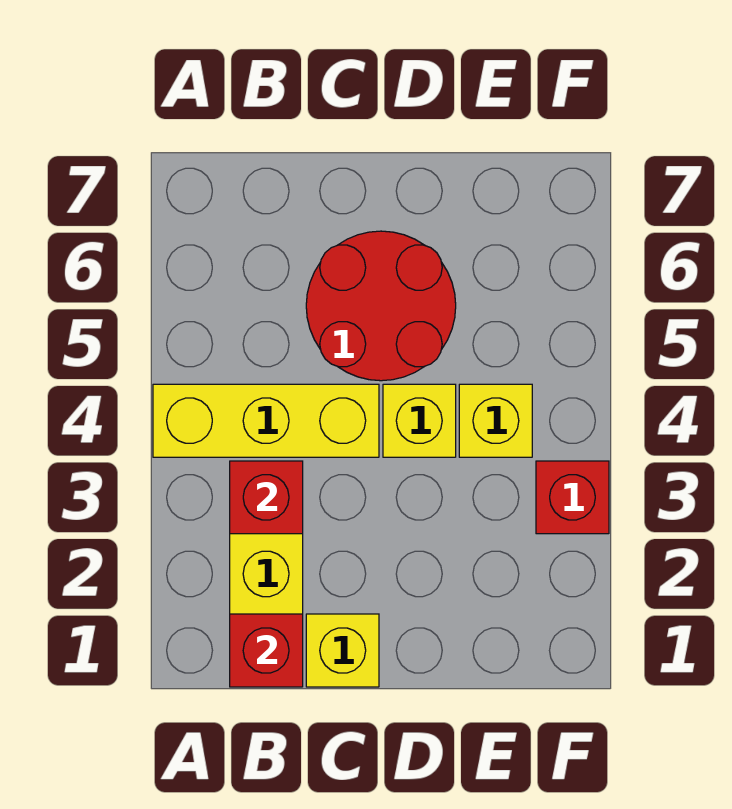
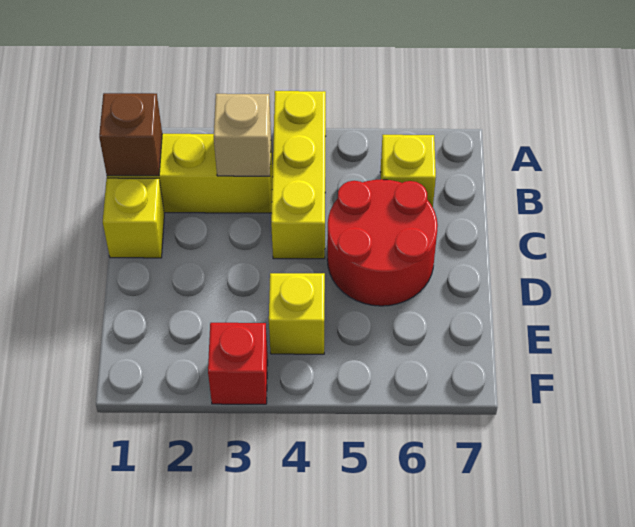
red 1x1 brick [230,614,303,687] -> brown 1x1 brick [99,93,162,176]
red 1x1 brick [230,461,303,534] -> tan 1x1 brick [214,94,271,176]
yellow 1x1 brick [383,384,456,457] -> yellow 1x1 brick moved to [380,135,436,207]

